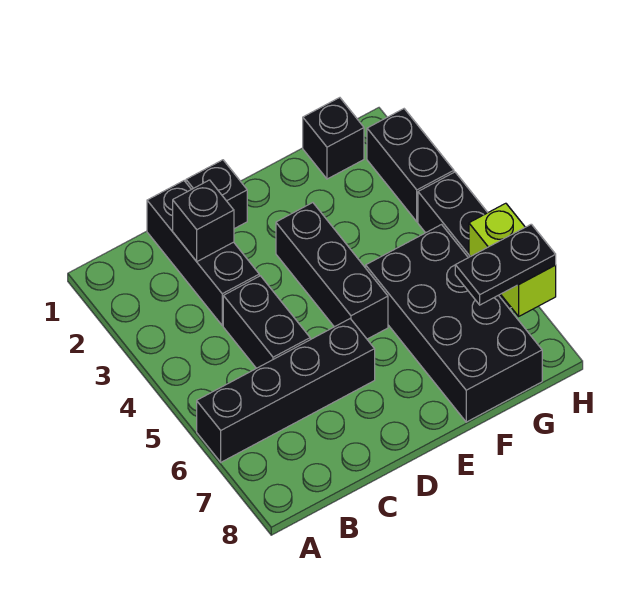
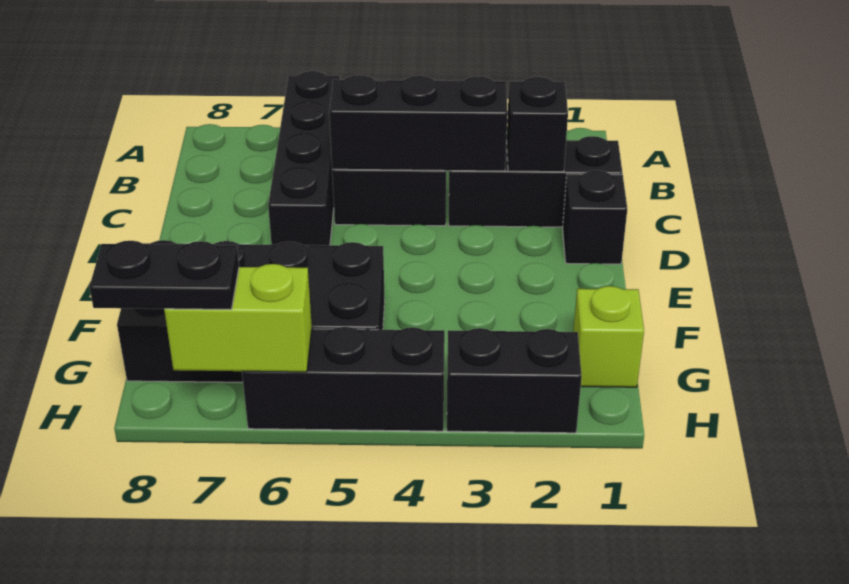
black 1x3 brick [276,203,388,339] -> black 1x3 brick moved to [329,75,508,171]
black 1x1 brick [303,98,364,179] -> lime 1x1 brick [573,286,644,387]
black 1x2 plate [455,224,556,305] -> black 1x2 plate turned to [89,241,239,309]

